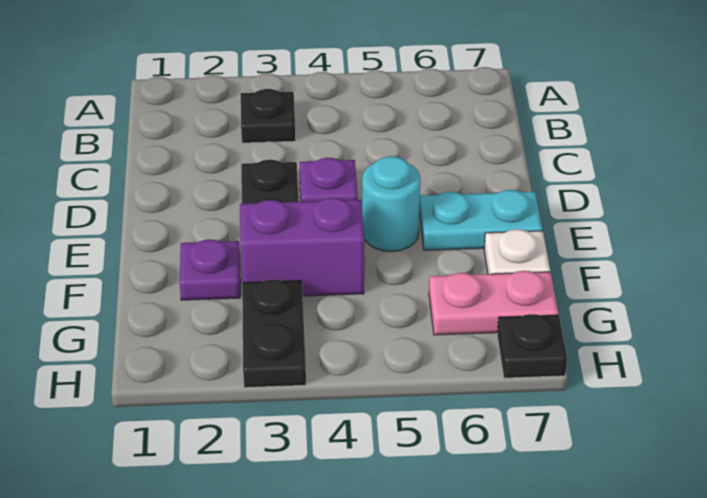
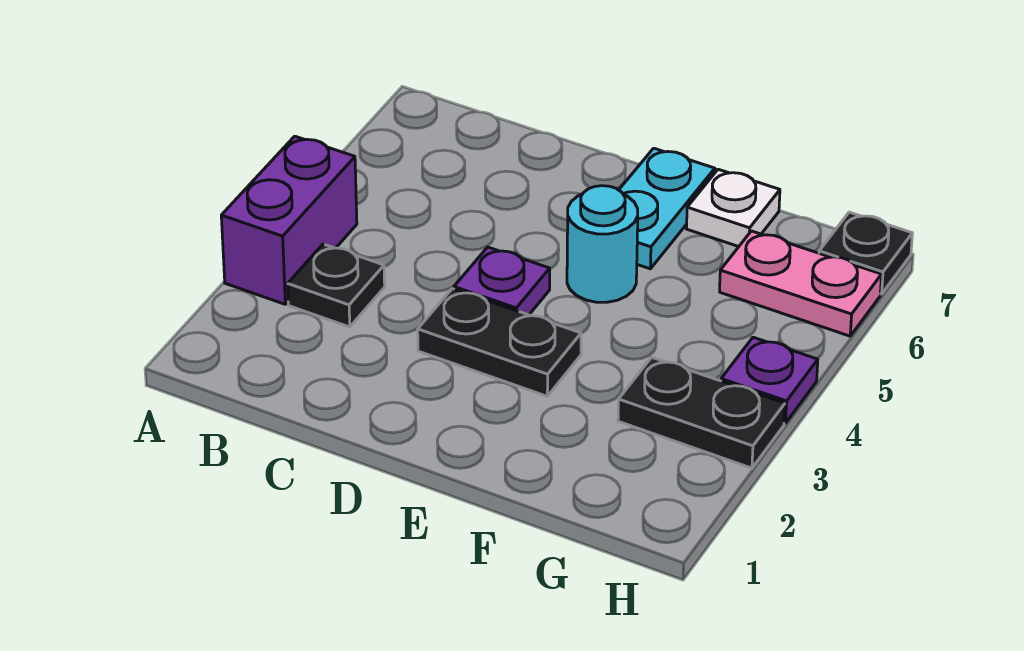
purple 1x1 plate [180,239,240,300] -> purple 1x1 plate moved to [721,337,818,423]
purple 1x2 brick [240,198,364,296] -> purple 1x2 brick moved to [221,136,357,304]
pink 1x2 plate [429,271,558,335] -> pink 1x2 plate turned to [720,231,882,336]

